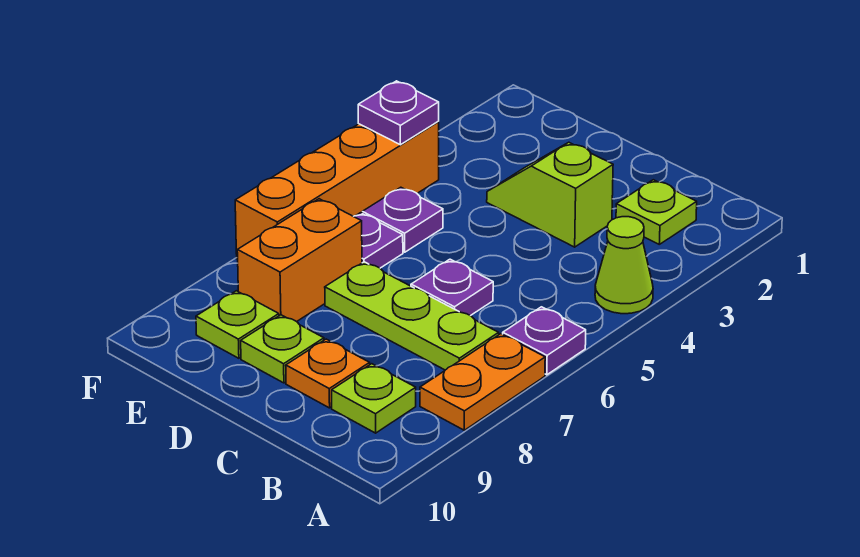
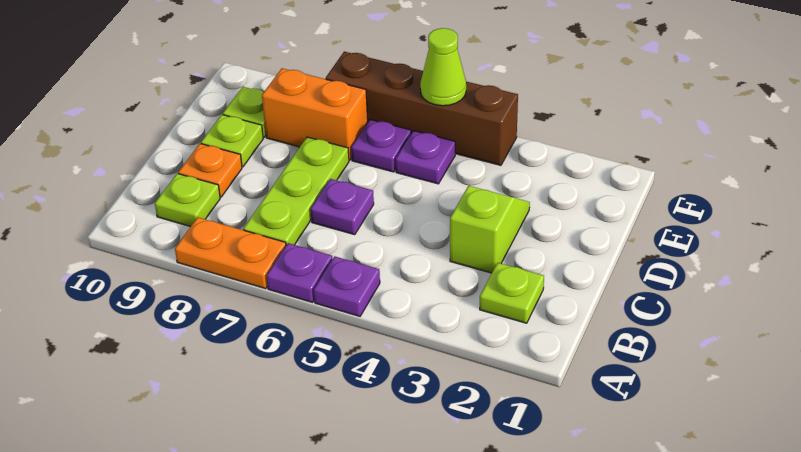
lime 1x1 cone [595,217,653,314] -> lime 1x1 cone moved to [420,28,466,106]
orange 1x4 brick [235,122,439,259] -> brown 1x4 brick [326,52,518,165]
purple 1x1 plate [358,81,439,145] -> purple 1x1 plate moved to [314,256,380,316]

